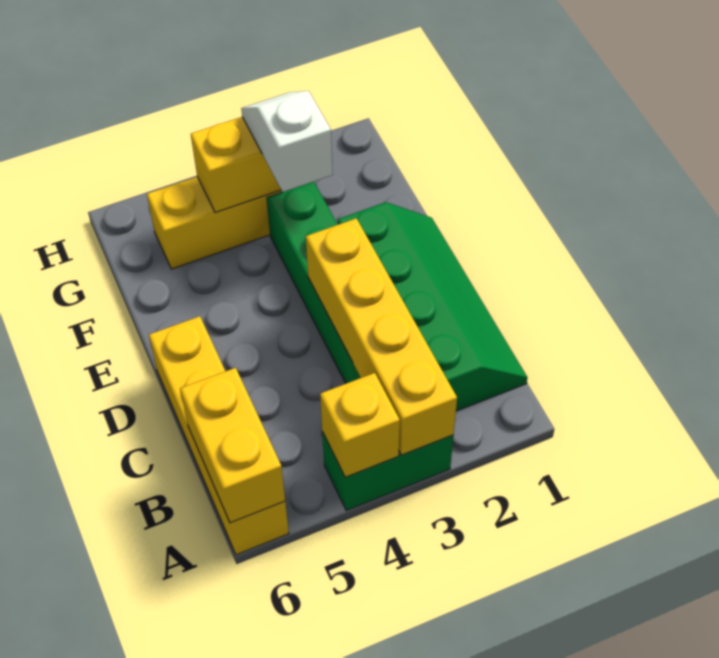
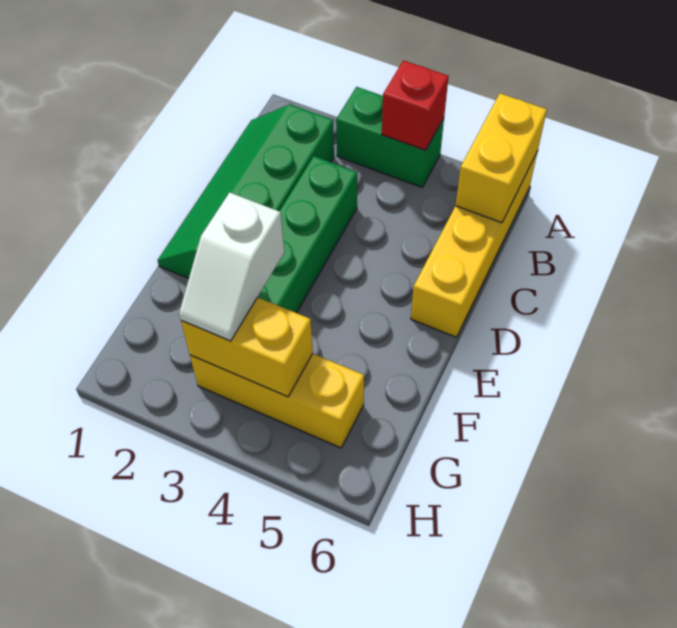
yellow 1x4 brick [306,218,457,455] -> none
yellow 1x1 brick [320,373,400,477] -> red 1x1 brick [382,60,449,150]

